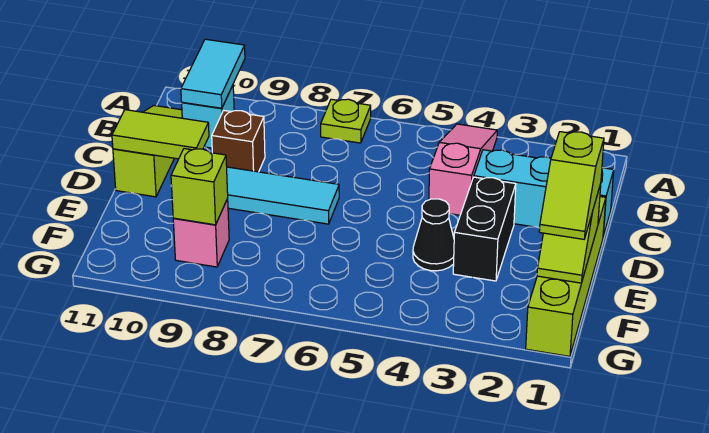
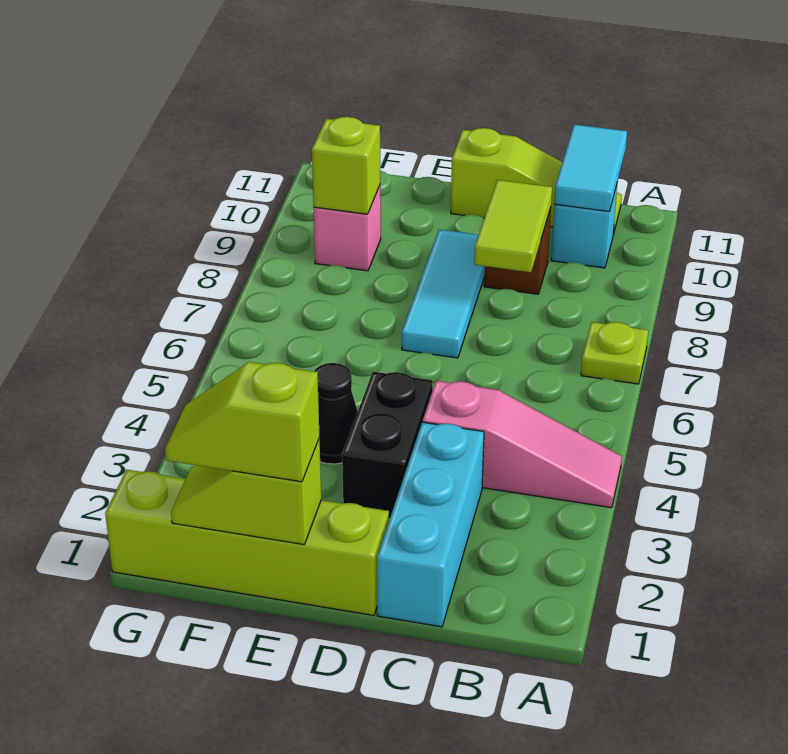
cyan 1x2 tile [181,39,245,108] -> cyan 1x2 tile turned to [554,125,627,212]
black 1x2 brick [453,177,516,281] -> black 1x2 brick turned to [342,372,433,519]
lime 1x2 tile [112,110,209,159] -> lime 1x2 tile moved to [474,180,552,272]

